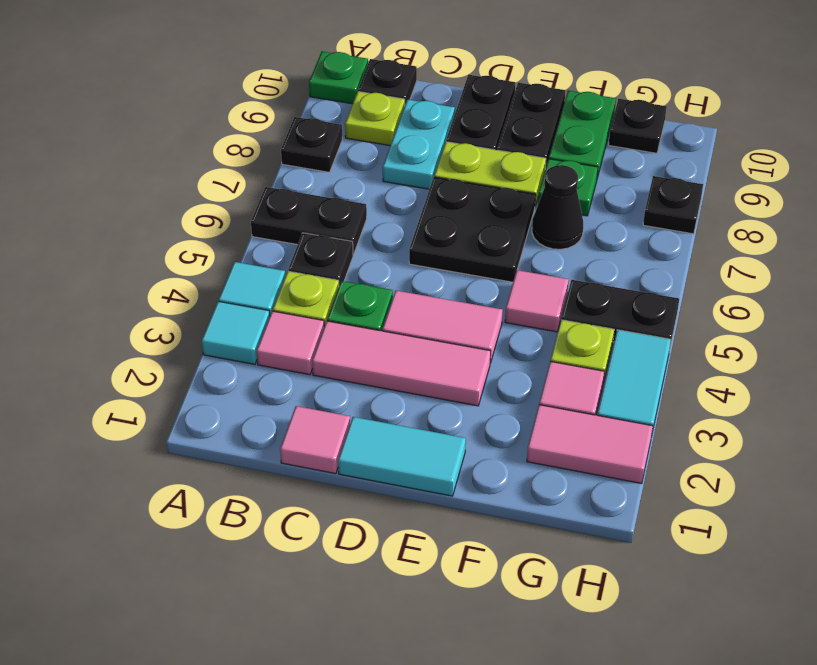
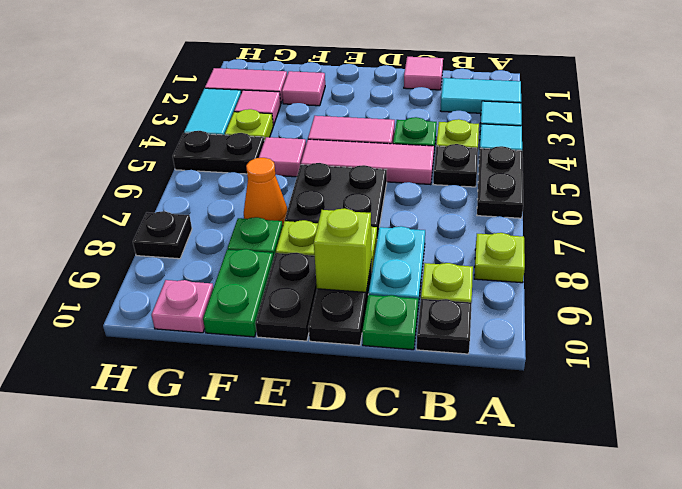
black 1x2 plate [251,187,367,254] -> black 1x2 plate turned to [477,146,523,218]
black 1x1 plate [281,117,343,172] -> lime 1x1 plate [474,233,525,283]
green 1x1 plate [309,51,368,104] -> green 1x1 plate moved to [362,295,418,350]
pink 1x1 tile [257,311,324,375] -> pink 1x1 tile moved to [282,71,325,106]
pink 1x3 tile [312,321,491,406] -> pink 1x3 tile moved to [301,139,434,185]
cyan 1x2 tile [338,417,466,496] -> cyan 1x2 tile moved to [440,78,521,113]
none -> lime 1x1 brick [314,208,372,292]
black 1x1 cone [532,165,583,249] -> orange 1x1 cone [244,158,287,226]
black 1x1 plate [609,99,667,153] -> pink 1x1 plate [151,280,213,333]

